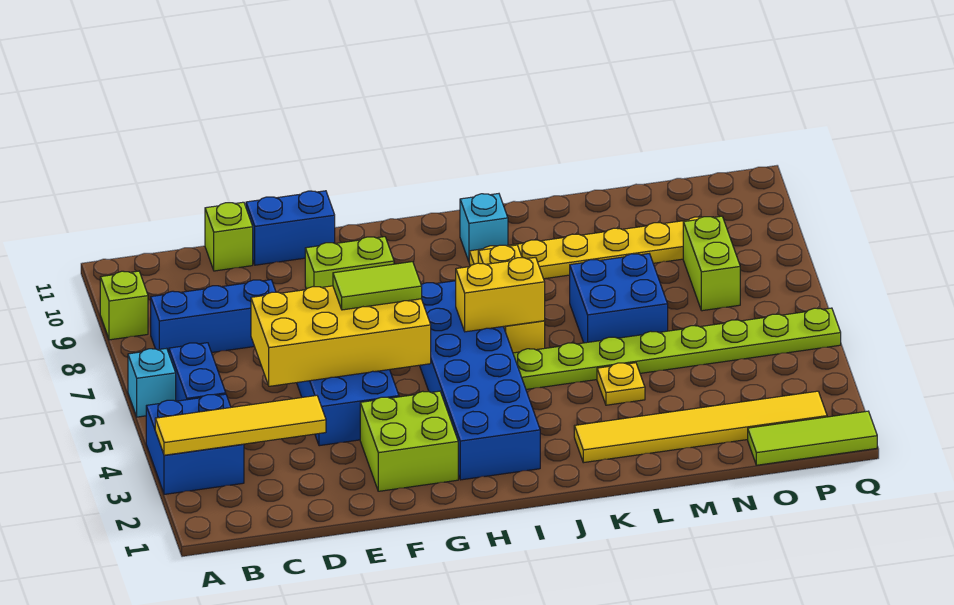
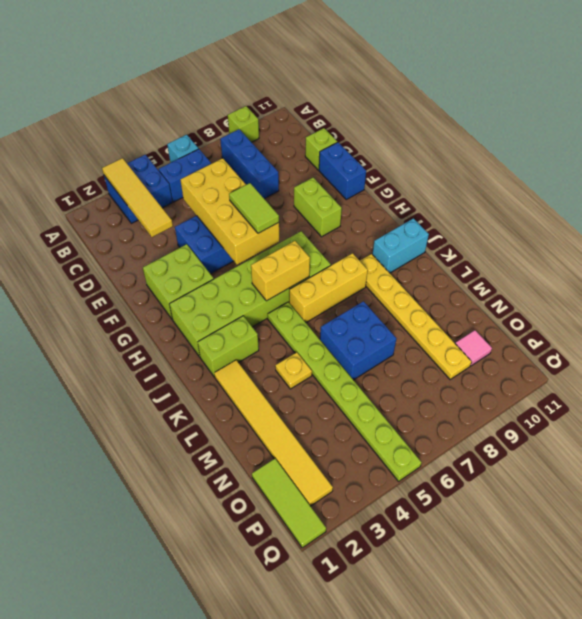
blue 2x6 brick [420,281,540,480] -> lime 2x6 brick [170,231,331,357]
yellow 1x2 brick [456,257,545,332] -> yellow 1x2 brick turned to [251,241,310,301]
cyan 1x1 brick [460,194,508,261] -> cyan 1x2 brick [372,219,429,273]
lime 1x2 brick [683,216,740,311] -> lime 1x2 brick moved to [198,316,259,377]
none -> pink 1x1 tile [455,330,492,366]

